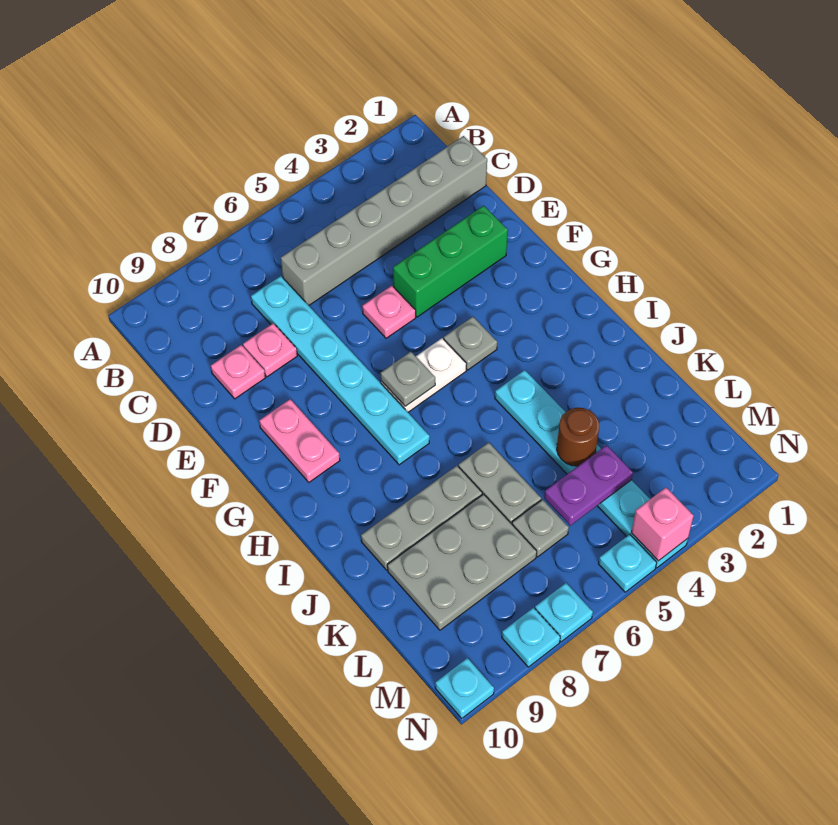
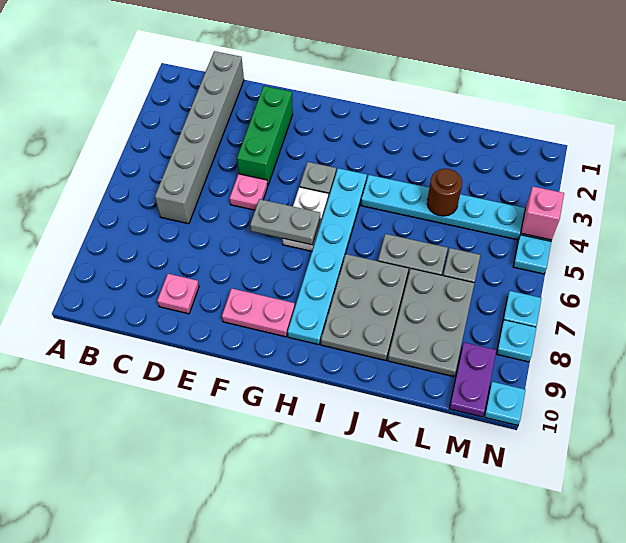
cyan 1x6 plate [251,276,430,465] -> cyan 1x6 plate turned to [288,168,367,345]
pink 1x1 plate [243,323,297,377] -> none
grey 1x1 plate [381,352,435,406] -> grey 1x2 plate [250,199,320,245]
grey 1x3 plate [361,466,482,570] -> grey 2x3 plate [321,254,409,361]
purple 1x2 plate [544,445,633,525] -> purple 1x2 plate moved to [449,342,496,417]

